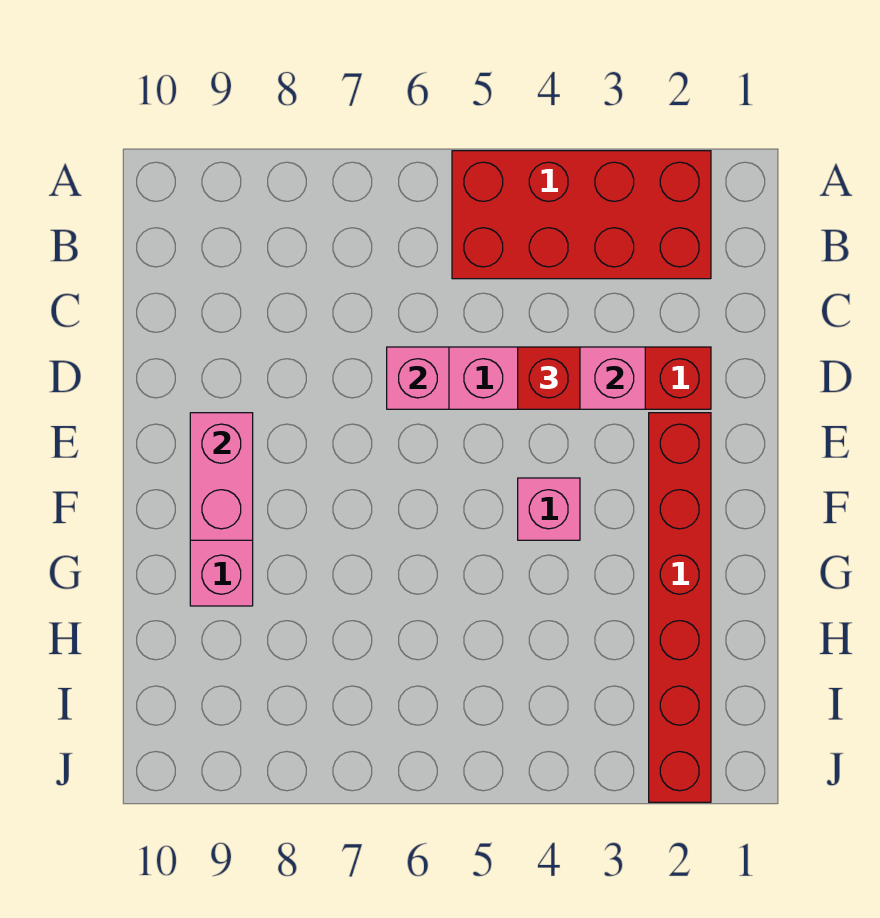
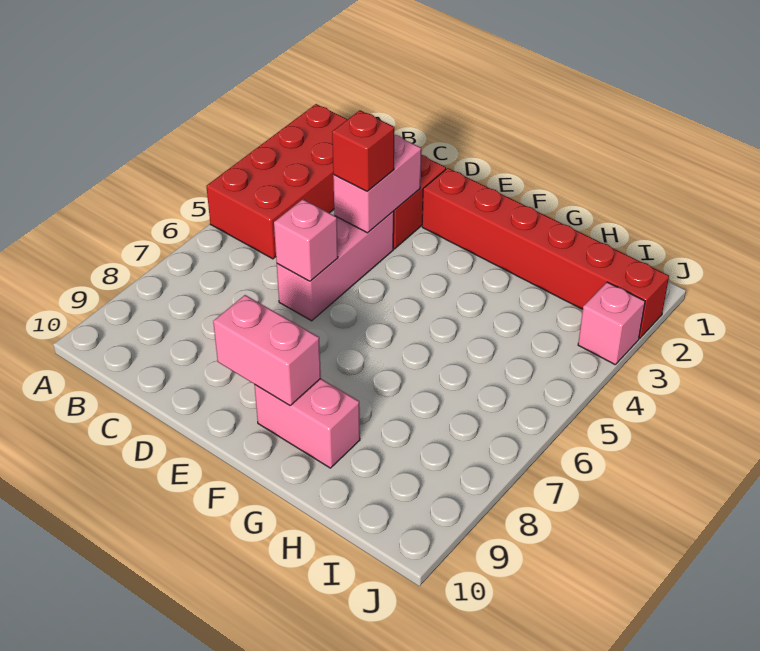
pink 1x1 brick [518,478,580,540] -> pink 1x1 brick moved to [578,282,645,364]

